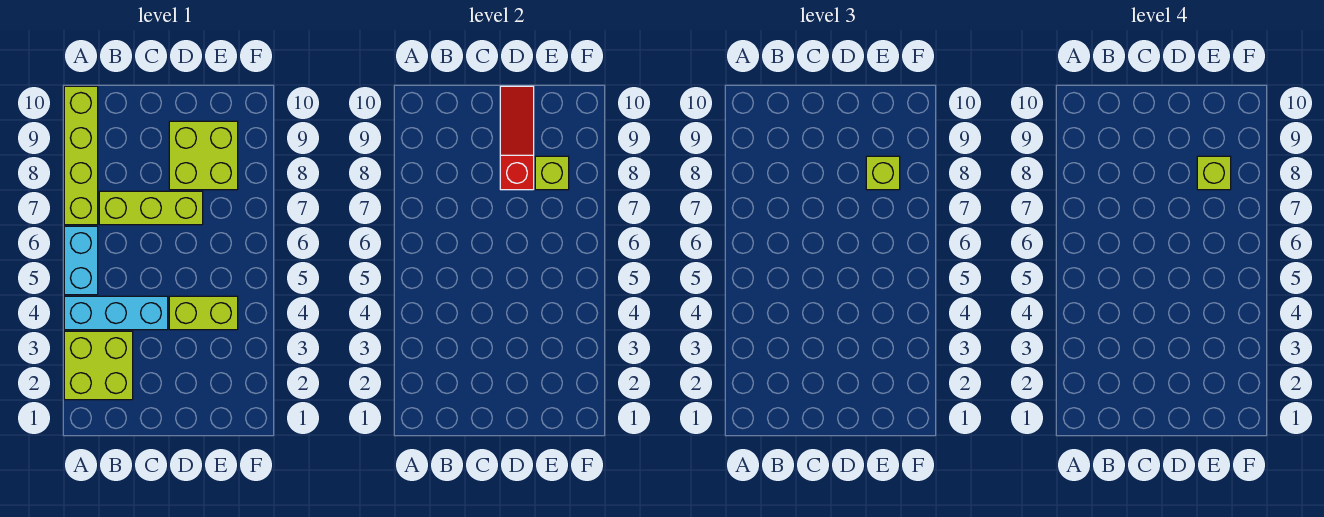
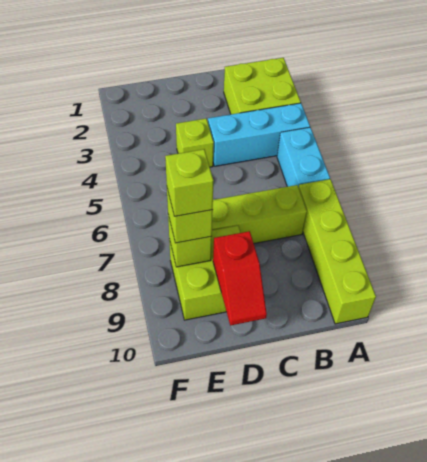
lime 1x2 brick [169,296,238,330] -> lime 1x1 brick [176,119,214,167]
red 1x3 slope [500,86,534,190] -> red 1x2 slope [213,231,267,326]

